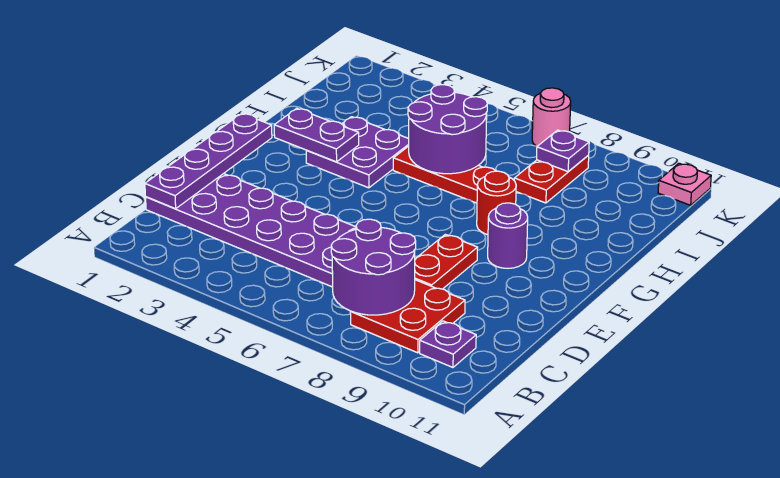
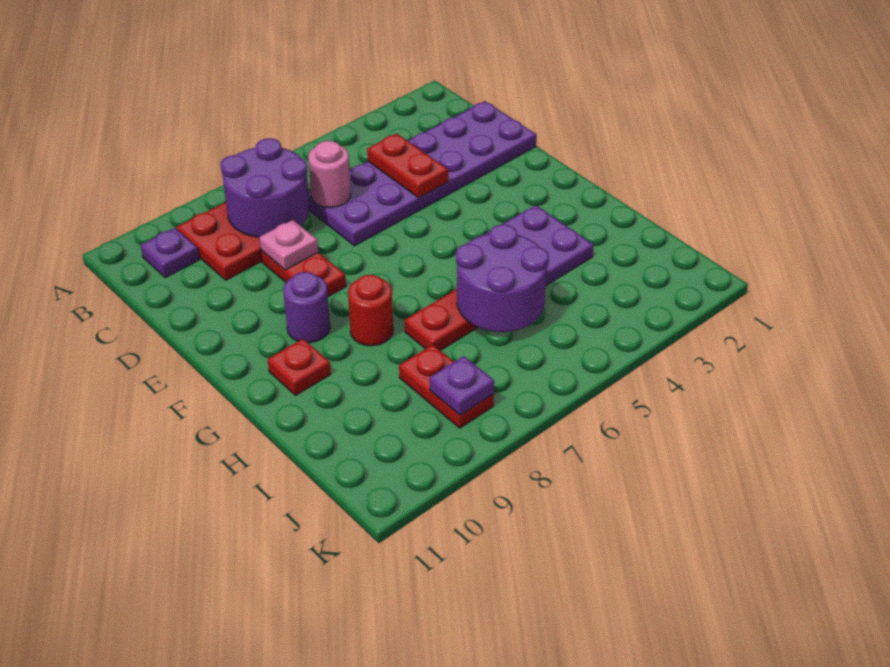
purple 1x4 plate [145,114,272,209] -> none
none -> red 1x2 plate [367,133,448,198]
purple 1x2 plate [274,108,359,162] -> none
none -> red 1x1 plate [268,339,331,395]
pink 1x1 round brick [532,88,571,146] -> pink 1x1 round brick moved to [308,141,351,208]
pink 1x1 plate [658,163,711,205] -> pink 1x1 plate moved to [259,220,318,270]

